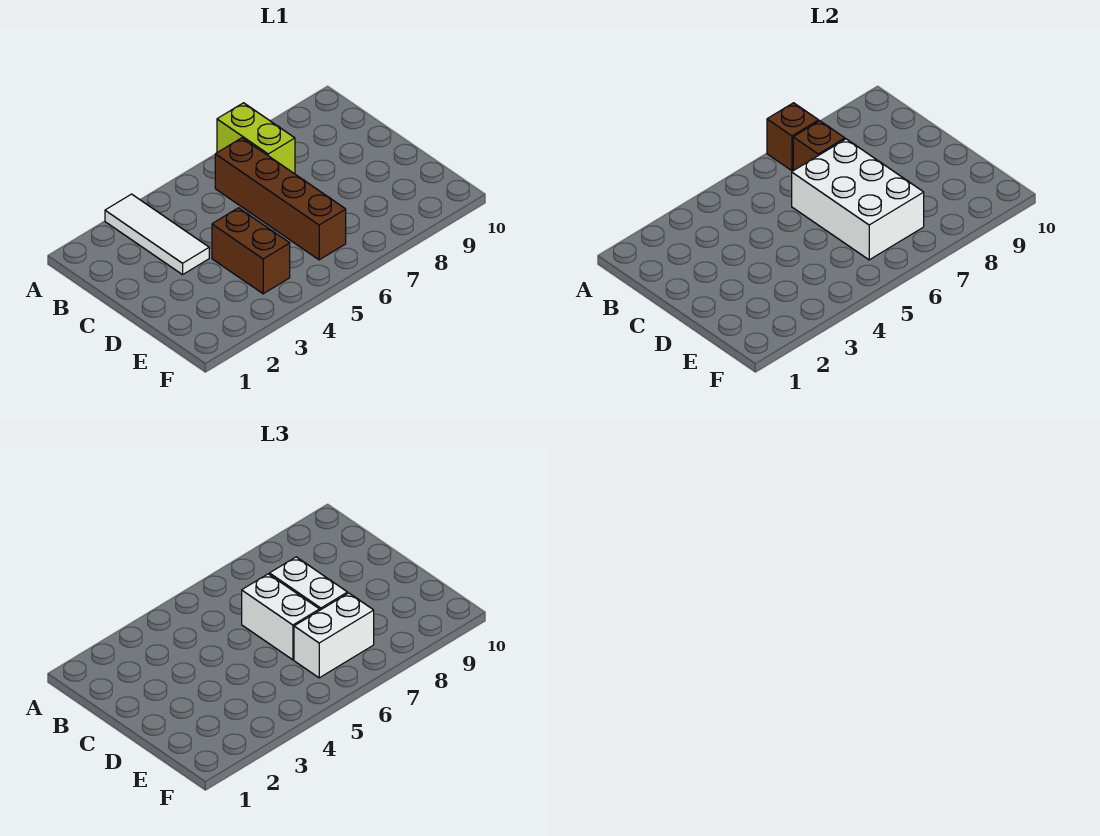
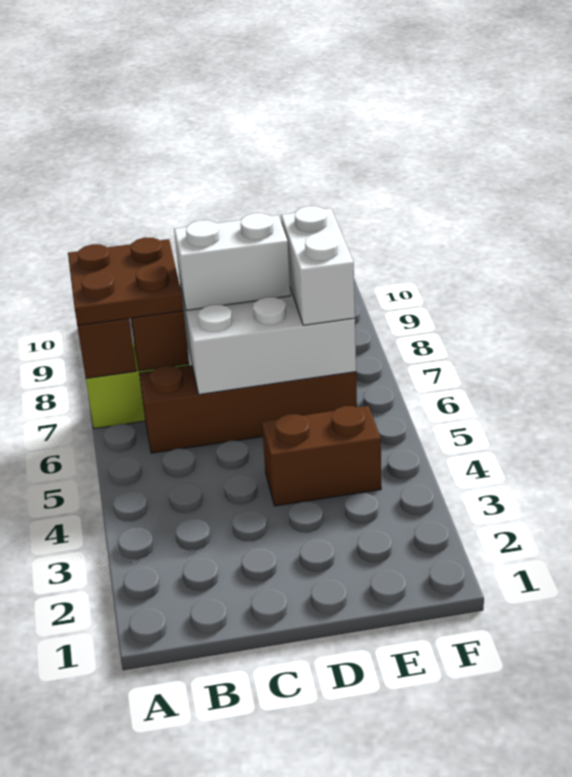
white 1x3 tile [105,194,209,275] -> none
none -> brown 2x2 plate [68,237,183,326]
white 1x2 brick [242,574,320,660] -> none

